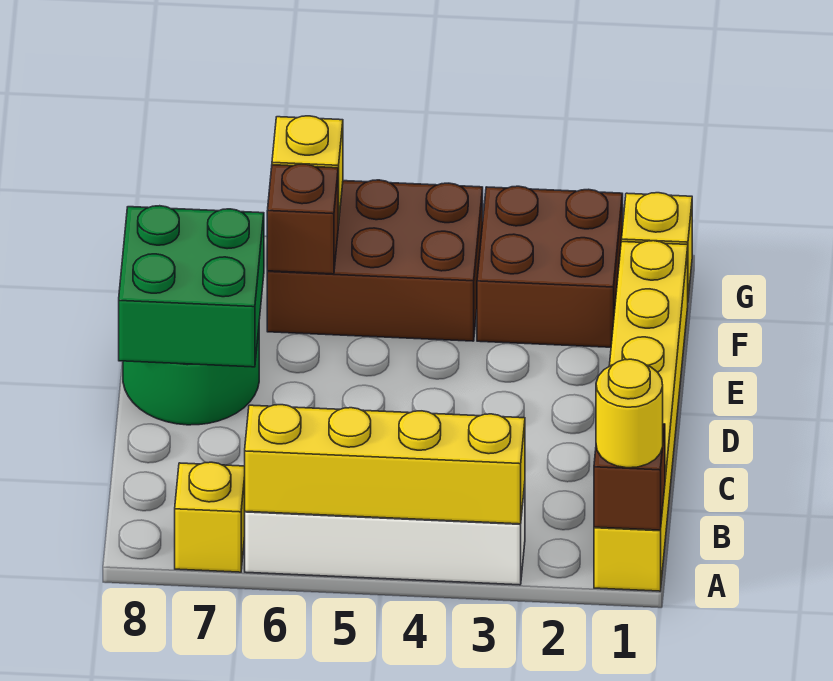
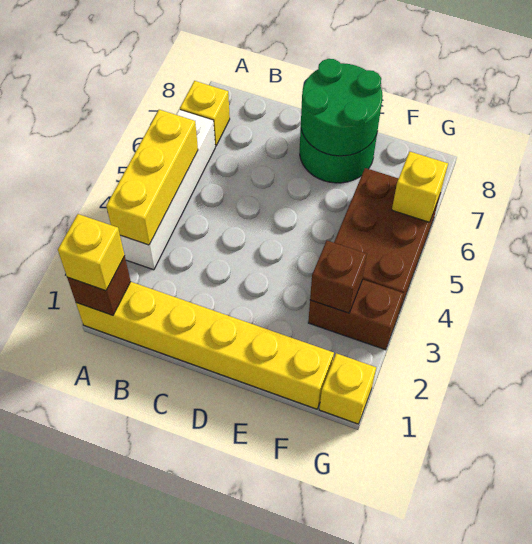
yellow 1x1 round brick [596,359,663,468] -> yellow 1x1 brick [58,214,125,291]
yellow 1x4 brick [245,405,525,524] -> yellow 1x3 brick [106,110,198,245]
green 2x2 brick [119,206,264,367] -> green 2x2 round brick [301,59,383,156]
brown 2x2 brick [477,186,623,347] -> brown 1x2 brick [308,280,404,350]
brown 1x1 brick [267,164,338,274] -> brown 1x1 brick moved to [310,241,367,313]

